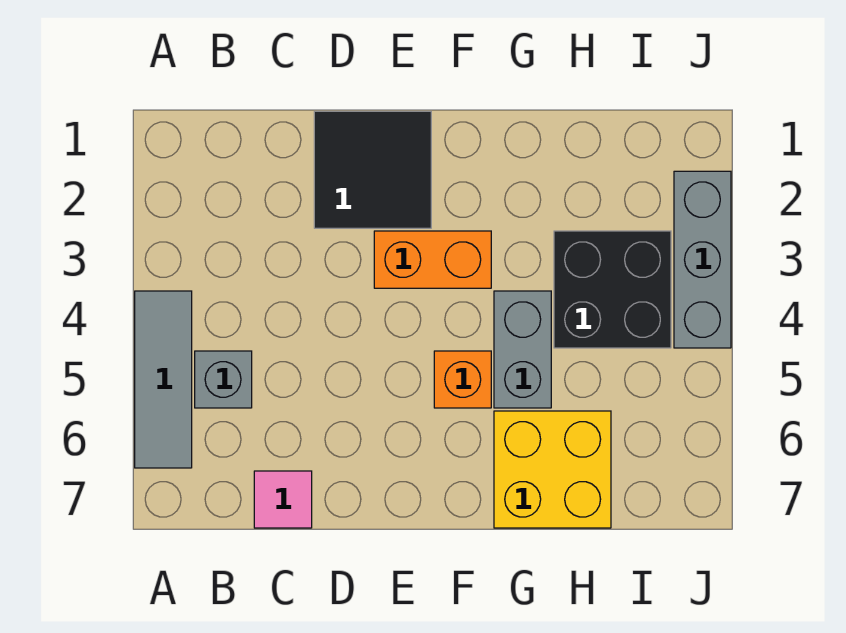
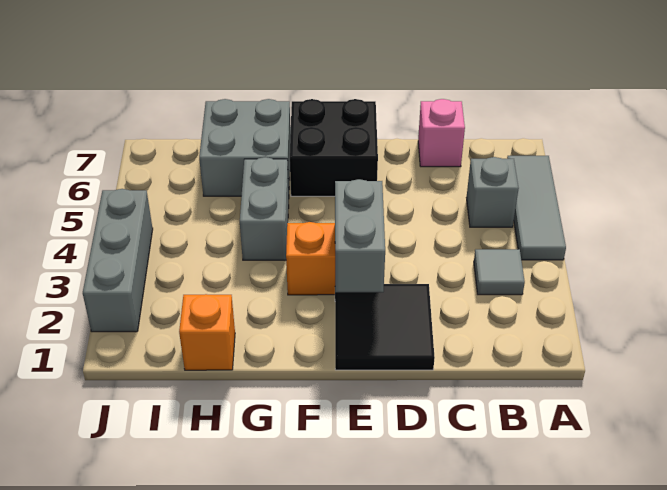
none -> grey 1x1 tile [474,249,525,295]
pink 1x1 tile [254,471,312,528] -> pink 1x1 brick [418,99,465,167]
none -> grey 1x2 brick [335,179,385,292]
orange 1x1 brick [434,351,491,408] -> orange 1x1 brick moved to [179,294,235,370]
yellow 2x2 brick [494,411,611,528] -> grey 2x2 brick [199,99,291,196]
black 2x2 brick [554,231,671,348] -> black 2x2 brick moved to [290,99,378,196]

